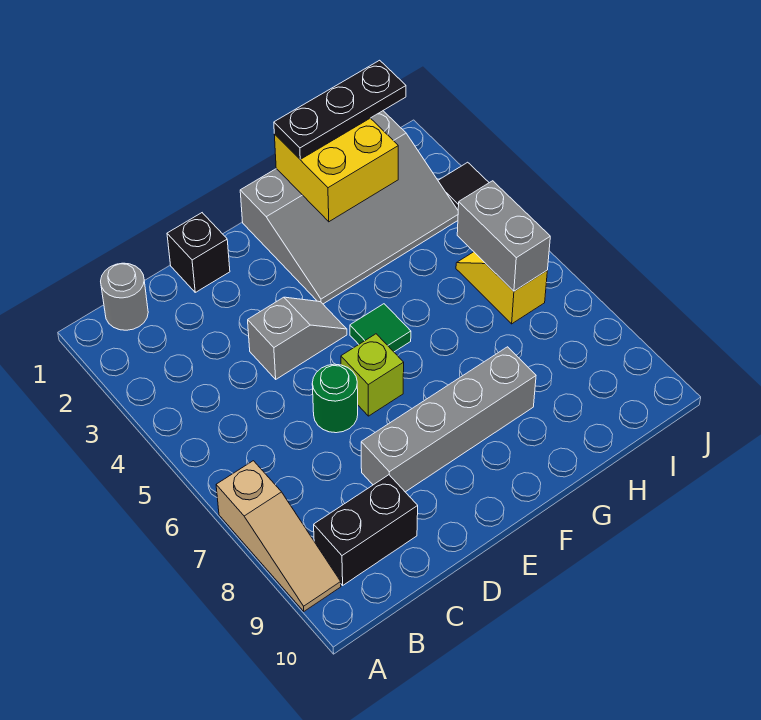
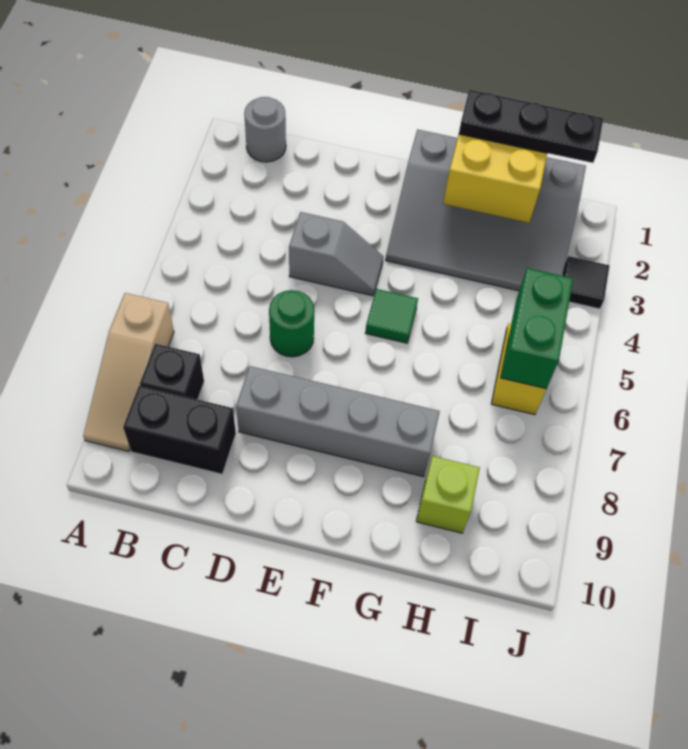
black 1x1 brick [167,213,230,292] -> black 1x1 brick moved to [140,344,204,400]
lime 1x1 brick [341,334,404,416] -> lime 1x1 brick moved to [416,456,480,533]
grey 1x2 brick [457,181,550,291] -> green 1x2 brick [501,268,573,389]

